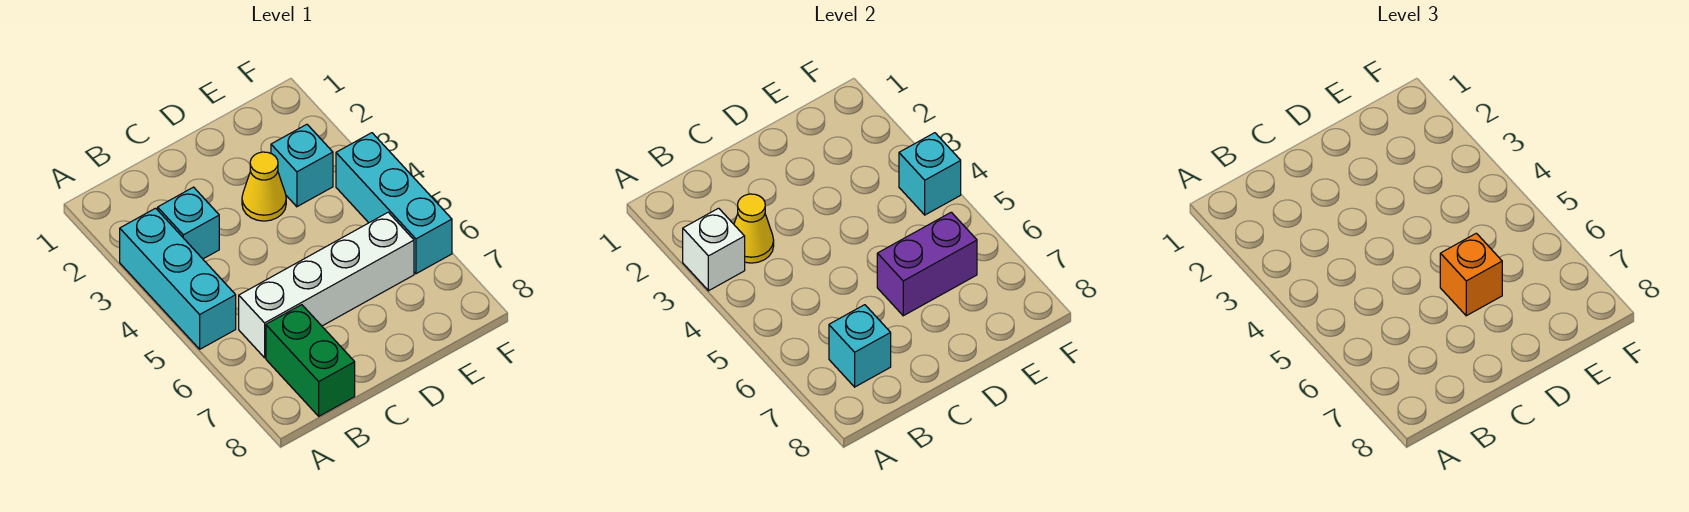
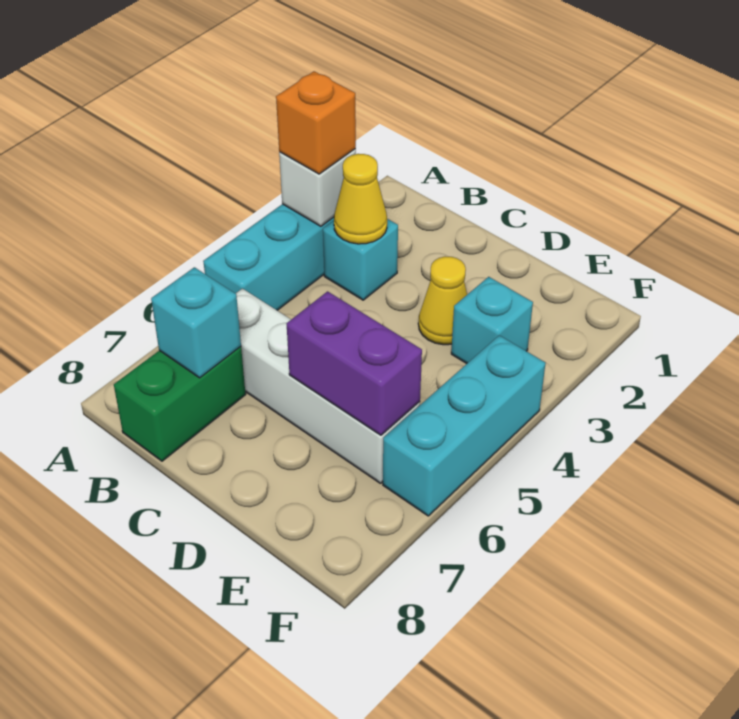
orange 1x1 brick [1440,233,1502,316] -> orange 1x1 brick moved to [276,71,356,174]
cyan 1x1 brick [899,133,961,215] -> none

